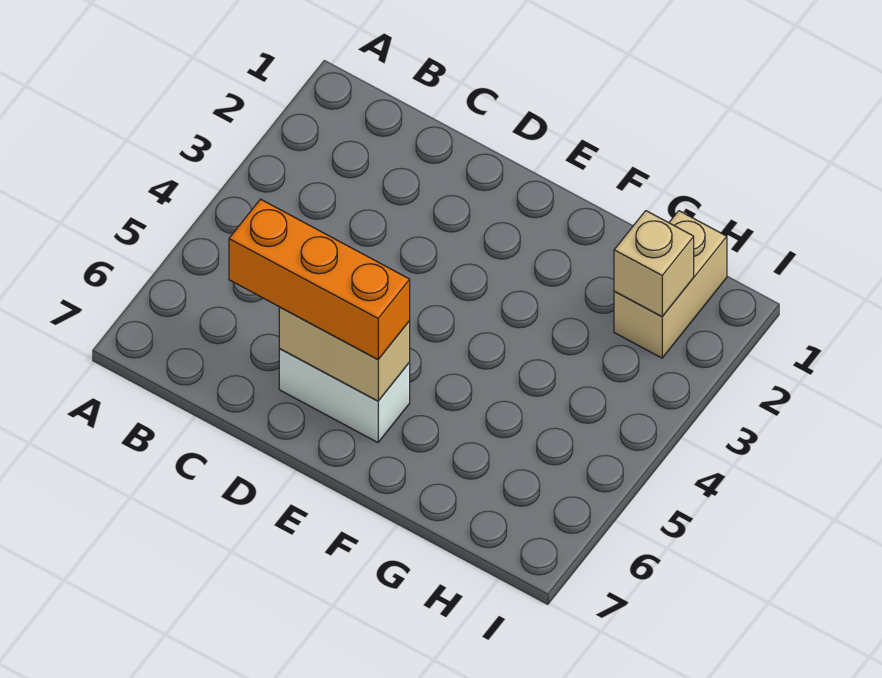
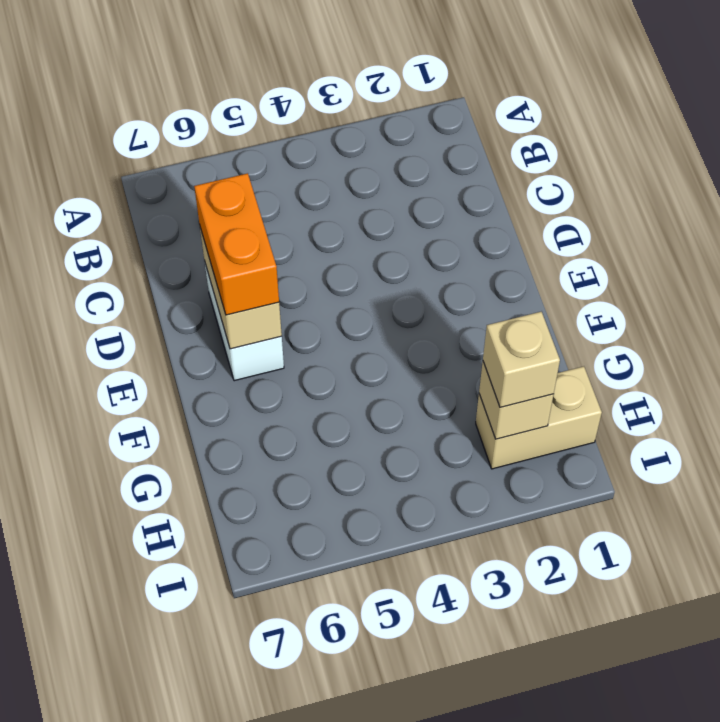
orange 1x3 brick [229,199,410,360] -> orange 1x2 brick [194,173,279,315]
none -> tan 1x1 brick [483,312,560,407]

